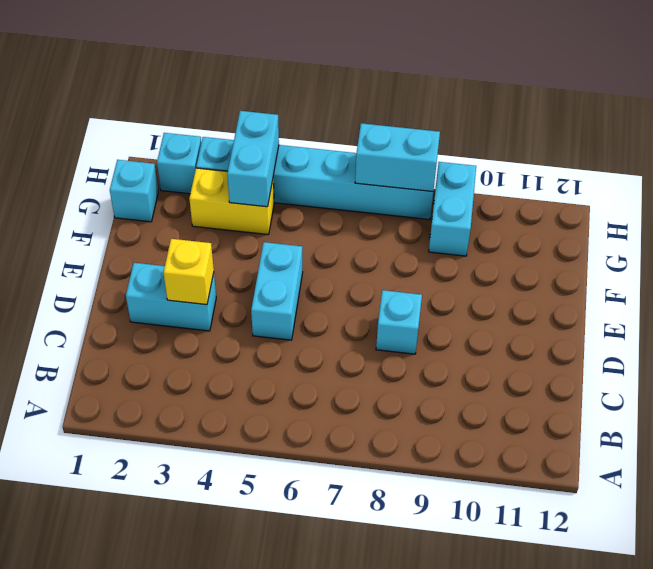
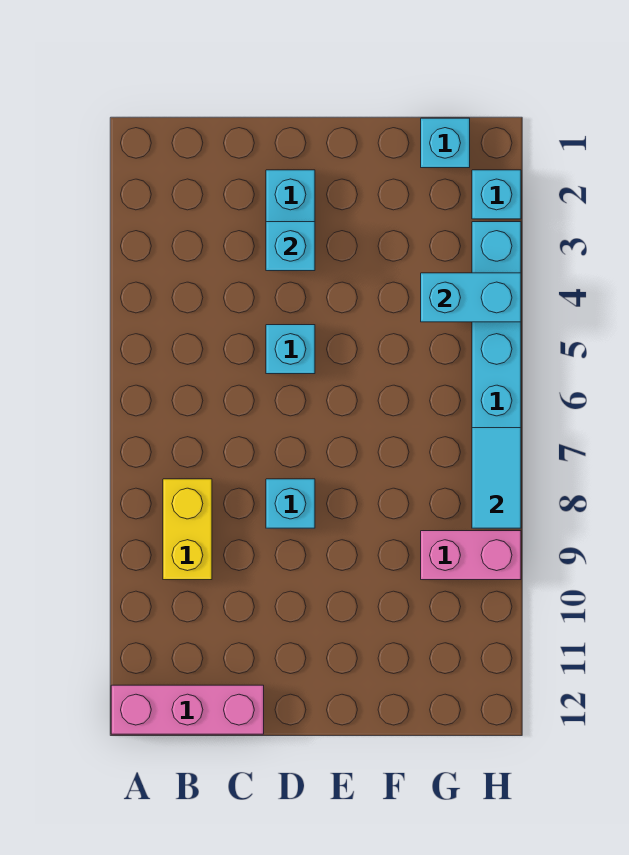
none -> pink 1x3 brick [111,685,264,734]
yellow 1x1 brick [163,239,214,305] -> cyan 1x1 brick [266,222,315,271]
cyan 1x2 brick [251,242,303,340] -> cyan 1x1 brick [266,325,315,374]
yellow 1x2 brick [189,168,274,235] -> yellow 1x2 brick moved to [163,479,212,580]
cyan 1x2 brick [429,162,476,256] -> pink 1x2 brick [421,531,521,580]
cyan 1x2 brick [355,123,440,191] -> cyan 1x2 tile [472,428,521,528]

